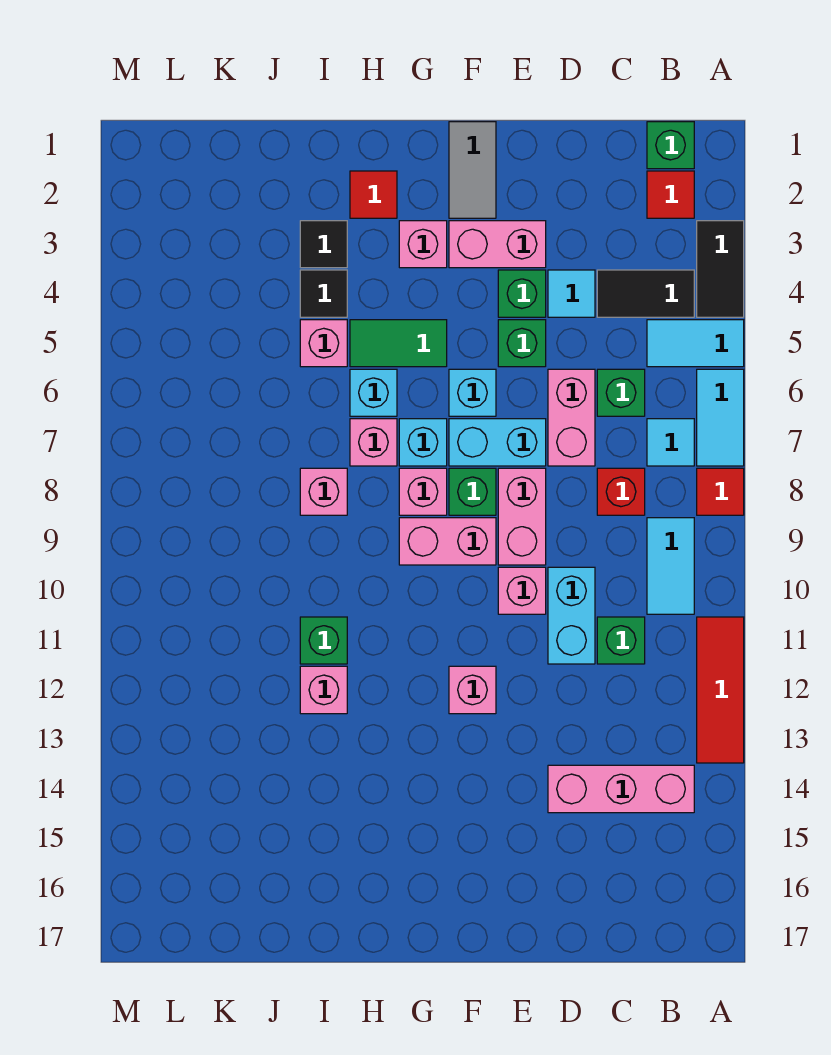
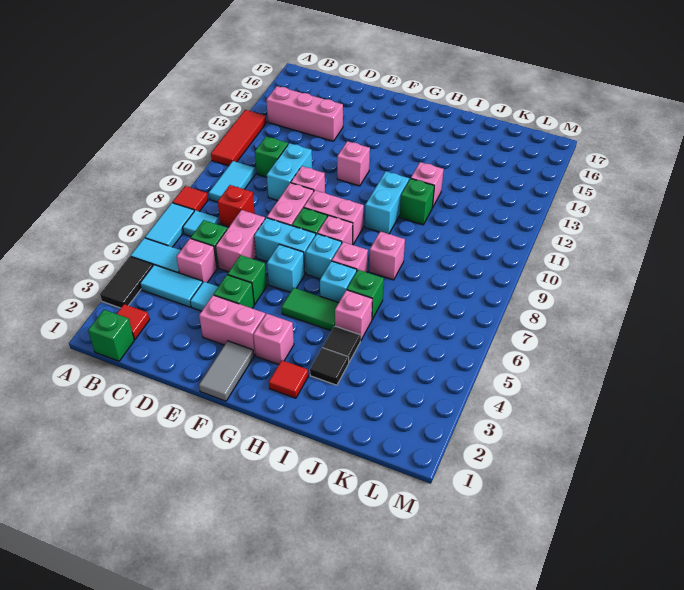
black 1x2 tile [597,270,694,317] -> cyan 1x2 tile [140,265,203,307]
none -> pink 1x1 brick [177,238,217,283]
none -> cyan 1x2 brick [365,171,409,234]
none -> green 1x1 brick [347,270,384,319]

